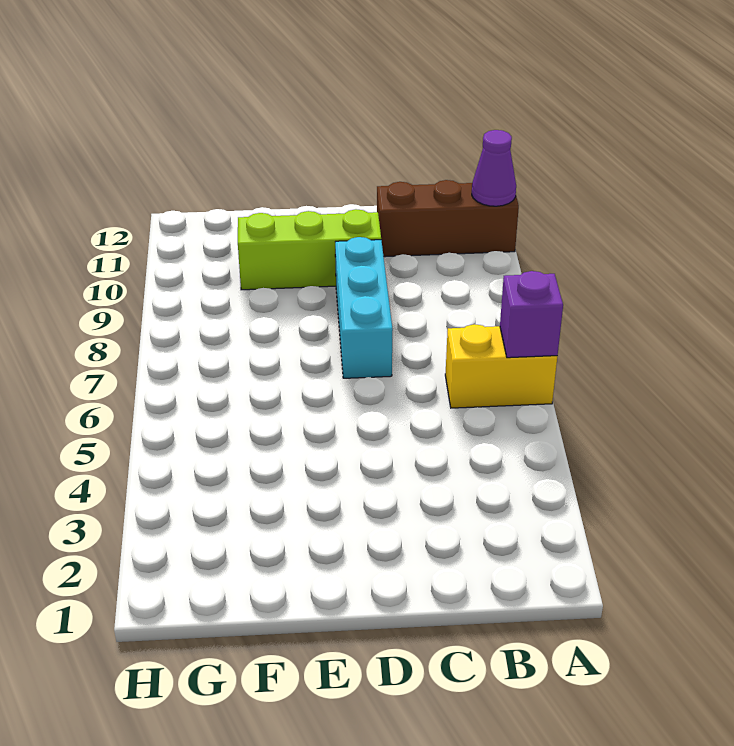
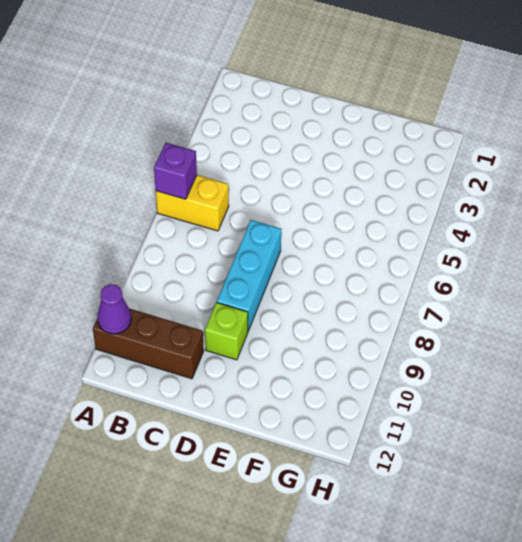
lime 1x3 brick [238,209,381,290] -> lime 1x1 brick [205,303,248,360]

